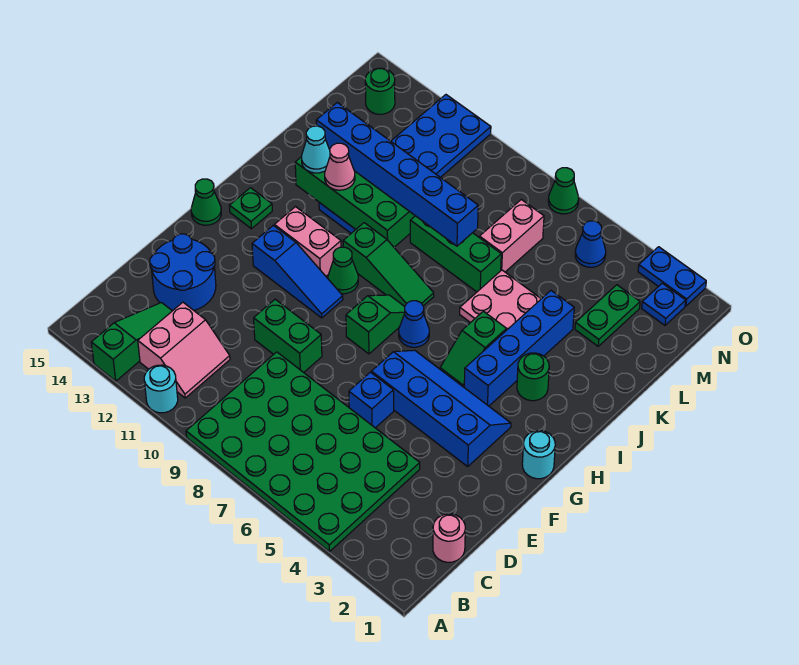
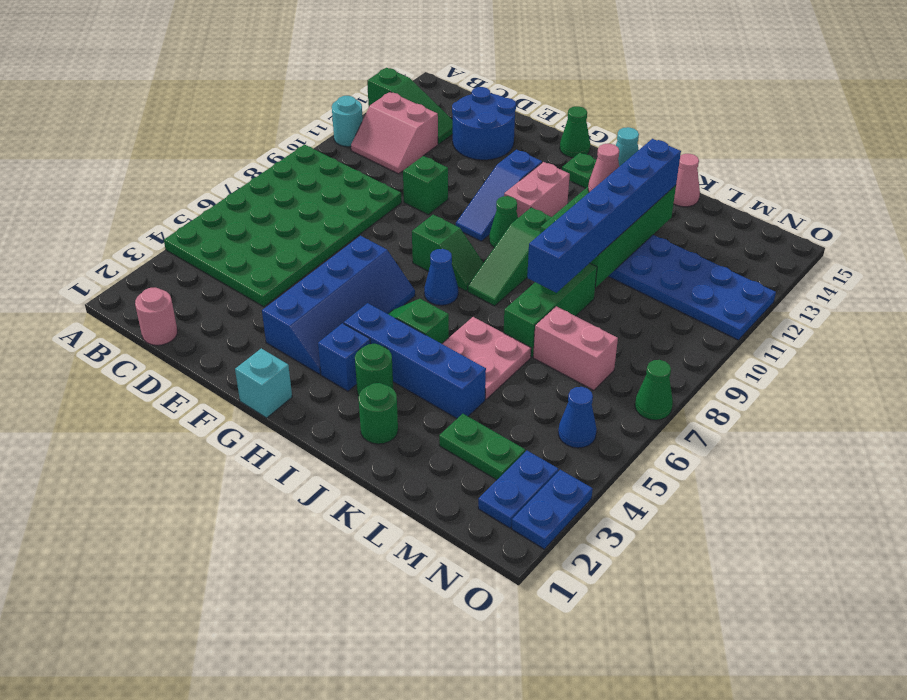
blue 1x1 brick [349,372,394,428] -> blue 1x1 brick moved to [318,323,370,391]
green 1x2 brick [254,299,322,372] -> green 1x1 brick [403,156,448,214]
cyan 1x1 round brick [522,431,555,479] -> cyan 1x1 brick [235,348,292,418]
none -> pink 1x1 cone [674,154,700,207]
blue 1x1 plate [642,283,686,325] -> blue 1x2 plate [478,451,558,528]
green 1x1 round brick [365,68,395,114] -> green 1x1 round brick moved to [358,383,398,444]

